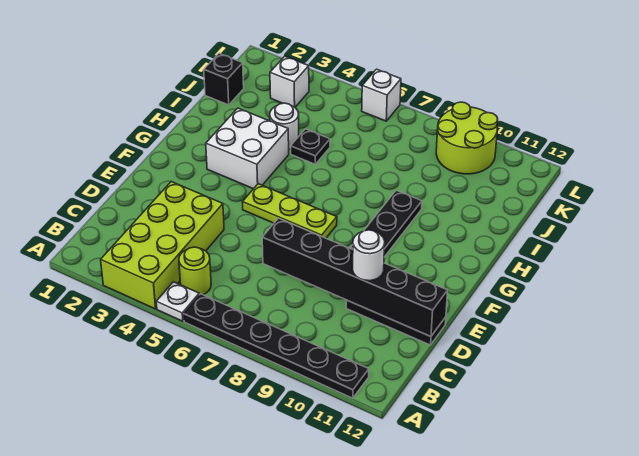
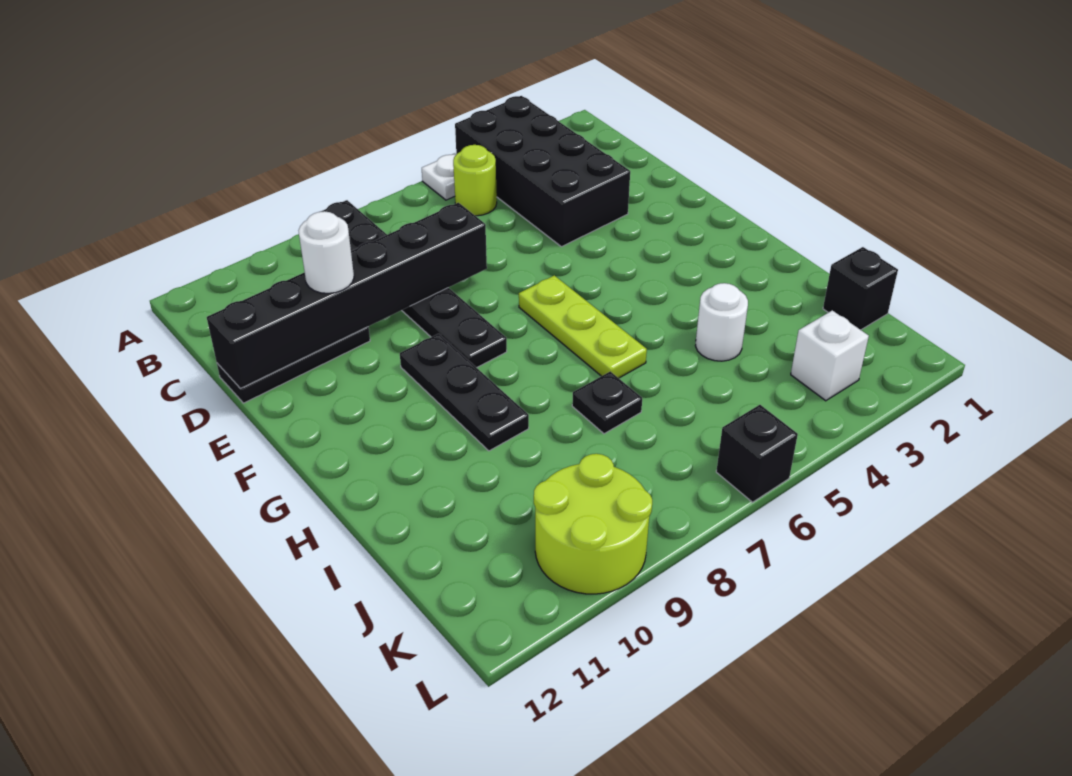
lime 2x4 brick [101,182,224,309] -> black 2x4 brick [455,96,630,247]
black 1x6 plate [184,294,369,398] -> black 1x6 plate turned to [321,200,507,368]
lime 1x3 plate [243,184,337,238] -> lime 1x3 plate turned to [519,275,647,378]
white 2x2 brick [206,108,289,189] -> none
black 1x1 plate [291,129,330,164] -> black 1x1 plate moved to [572,371,642,434]
white 1x1 brick [362,69,401,121] -> black 1x1 brick [716,405,798,502]

